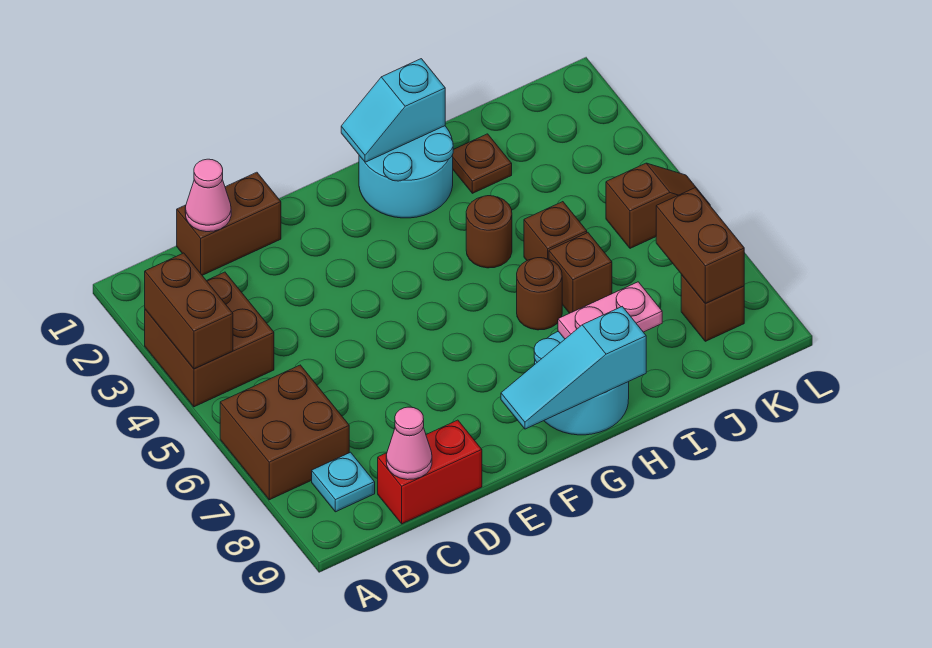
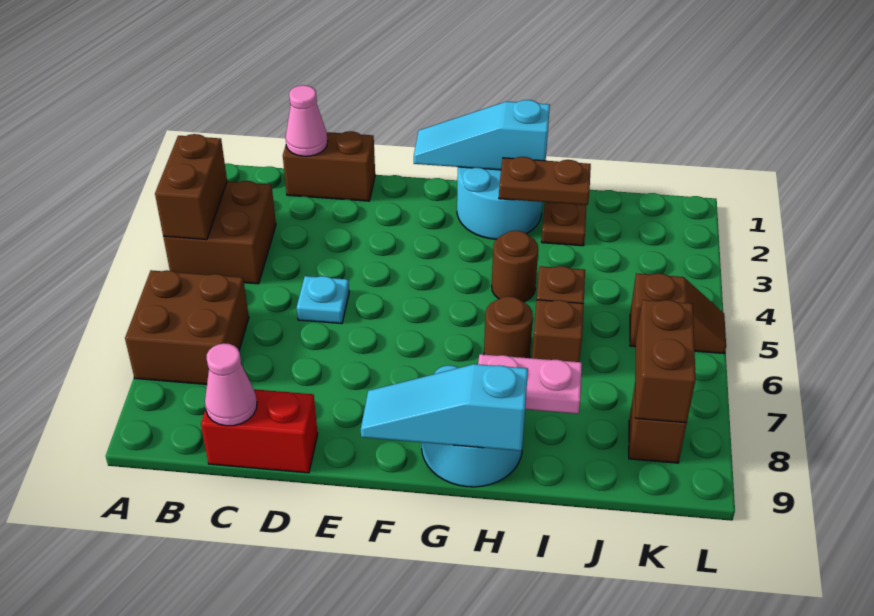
cyan 1x1 plate [312,452,375,512] -> cyan 1x1 plate moved to [297,276,349,324]
cyan 1x2 slope [341,59,445,162] -> cyan 1x3 slope [414,100,550,170]
none -> brown 1x2 plate [499,157,591,205]

